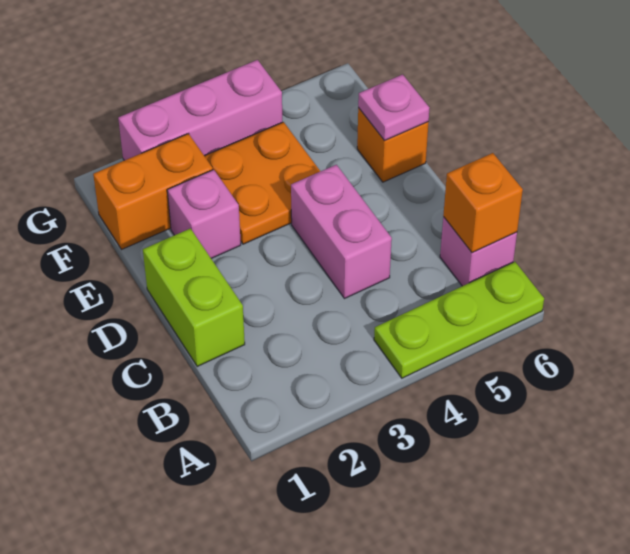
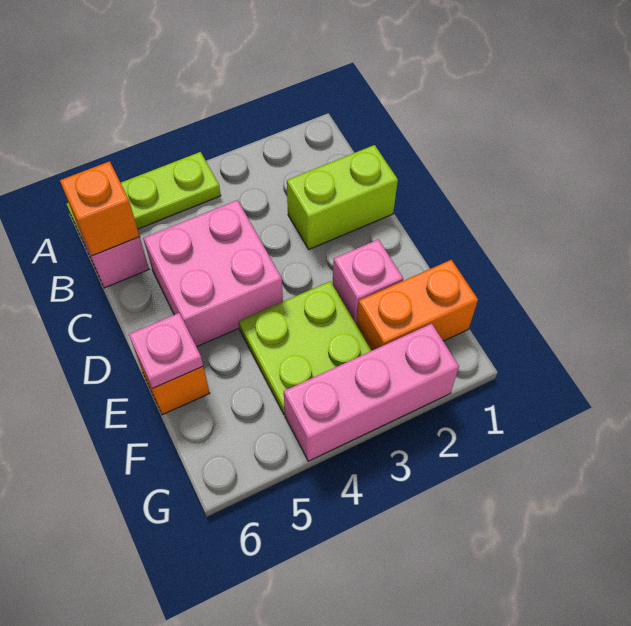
lime 1x2 brick [143,228,245,367] -> lime 1x2 brick turned to [287,145,398,249]
pink 1x2 brick [291,165,392,299] -> pink 2x2 brick [143,200,283,347]
orange 2x2 plate [205,122,320,244] -> lime 2x2 plate [239,281,371,415]

